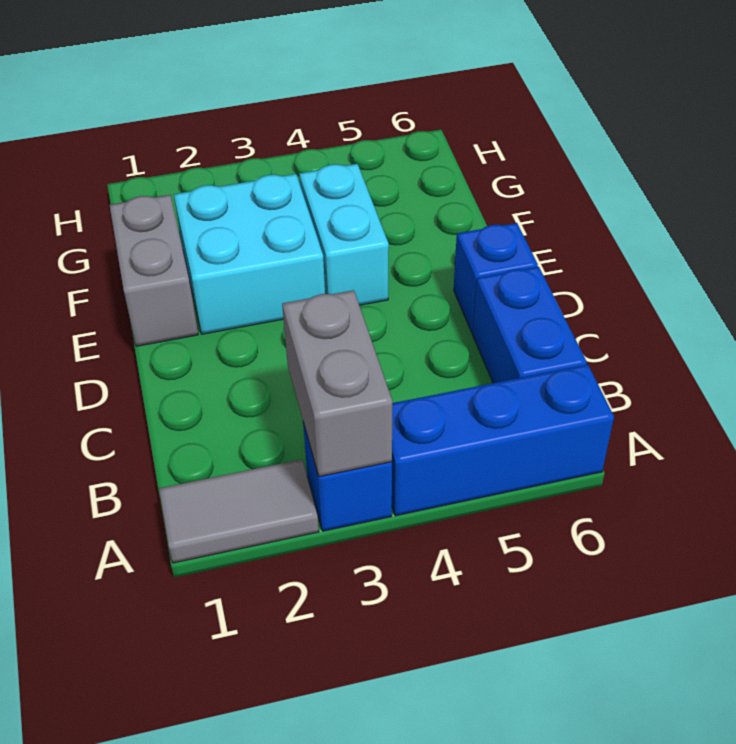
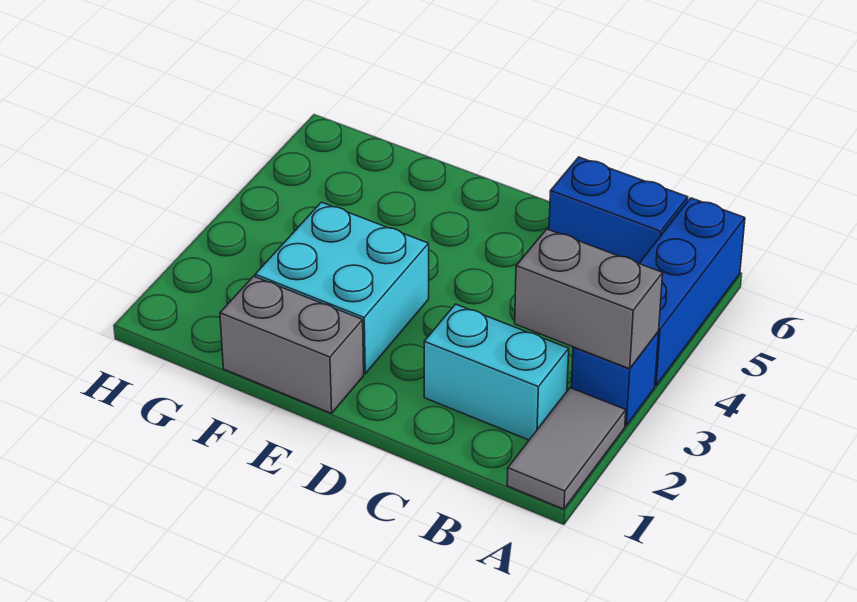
blue 1x1 brick [454,223,538,332] -> none
cyan 1x2 brick [299,164,389,305] -> cyan 1x2 brick moved to [424,304,569,440]

